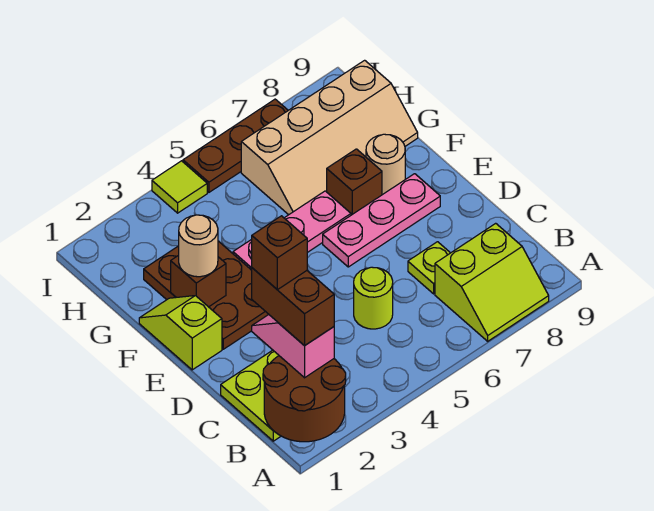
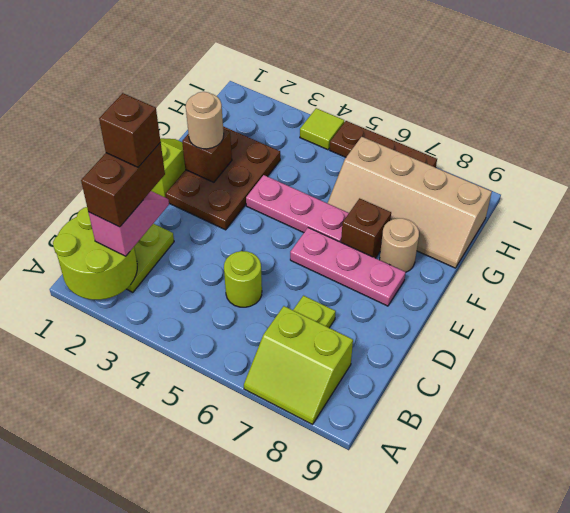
brown 2x2 round brick [263,356,346,442] -> lime 2x2 round brick [53,207,137,300]

